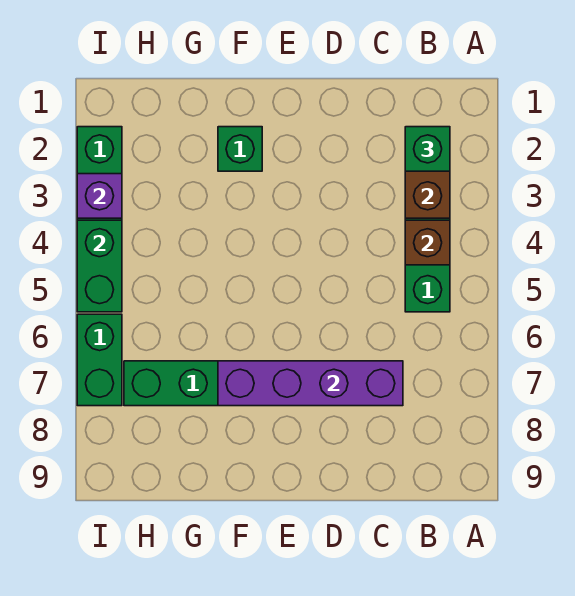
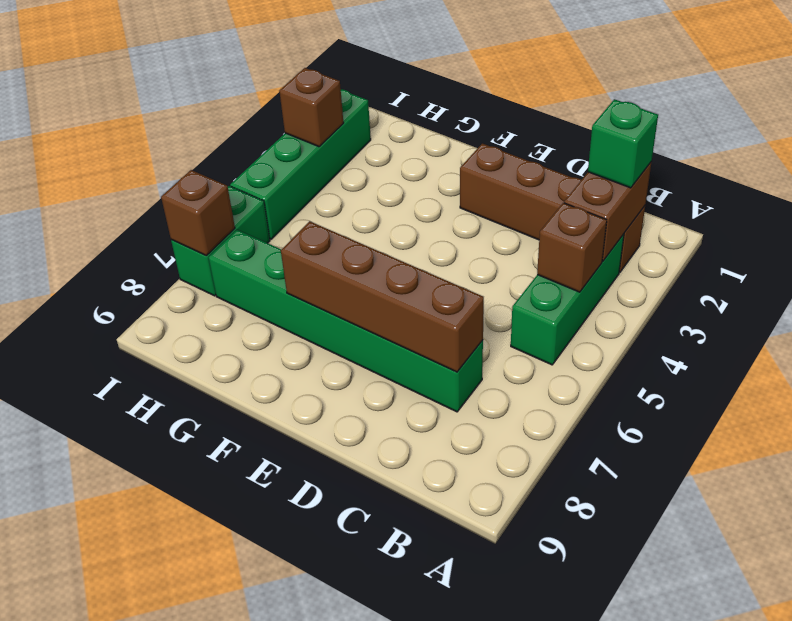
none -> brown 1x4 brick [460,143,645,273]
purple 1x4 brick [218,361,403,406] -> brown 1x4 brick [281,221,484,372]
green 1x1 brick [218,127,262,171] -> none
purple 1x1 brick [77,174,122,218] -> brown 1x1 brick [279,68,343,147]
green 1x2 brick [77,220,122,312] -> none
none -> brown 1x1 brick [161,170,235,255]

